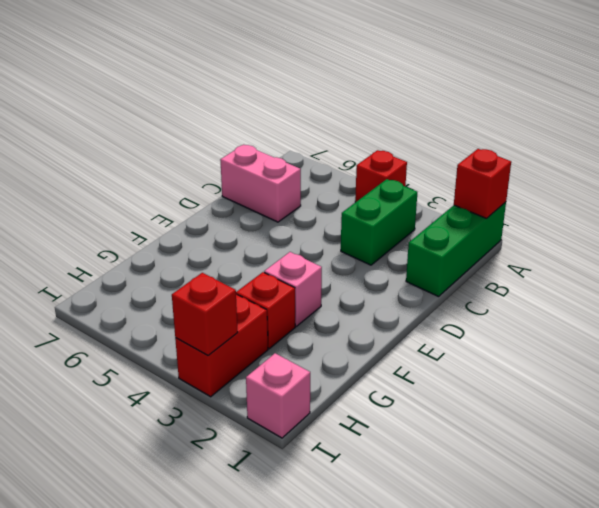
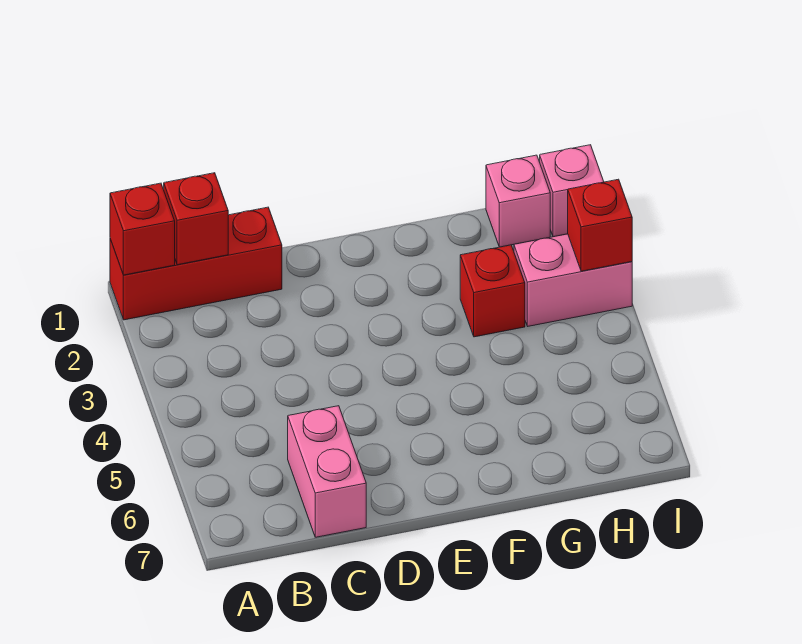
green 1x3 brick [406,202,506,297] -> red 1x3 brick [110,207,282,320]
red 1x1 brick [355,150,407,202] -> red 1x1 brick moved to [164,173,228,265]
green 1x2 brick [341,179,417,265] -> none
pink 1x1 brick [264,252,322,326] -> pink 1x1 brick moved to [486,155,550,247]
red 1x2 brick [175,294,268,397] -> pink 1x2 brick [514,234,632,326]

